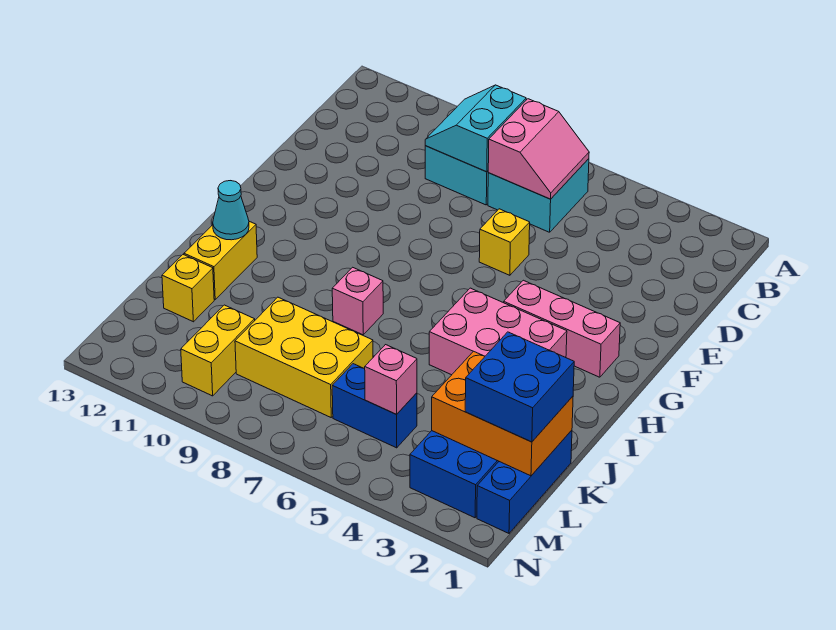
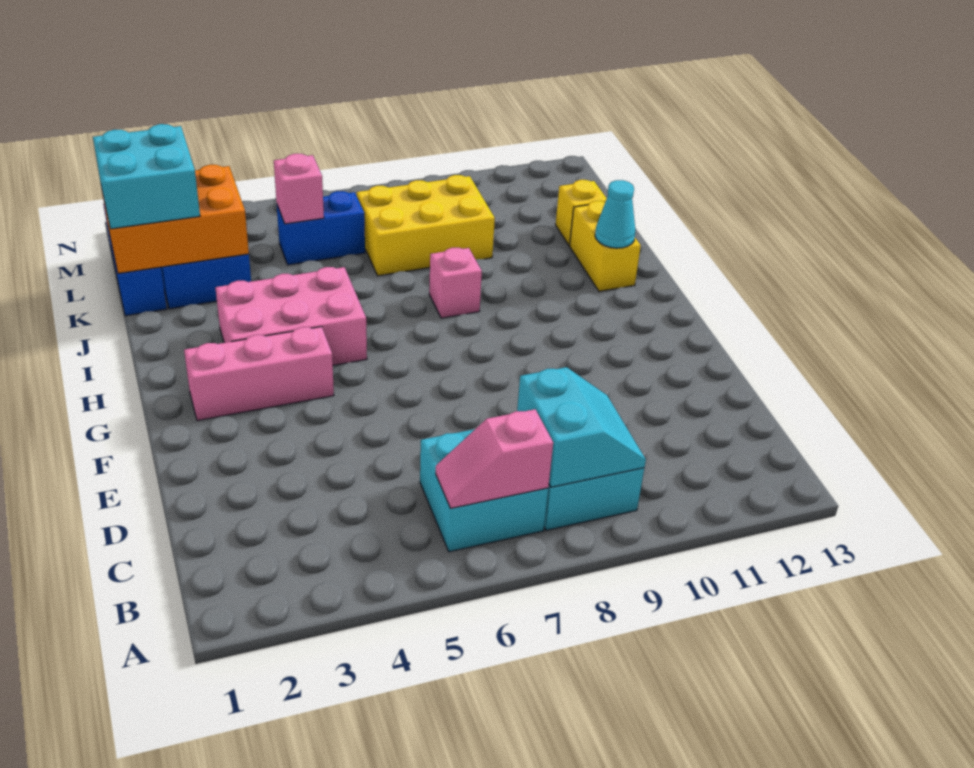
pink 2x2 slope [488,99,589,199] -> pink 1x2 slope [436,409,553,508]
yellow 1x1 brick [479,209,530,275] -> none
blue 2x2 brick [465,332,574,442] -> cyan 2x2 brick [93,124,200,229]
yellow 1x2 brick [181,305,255,396] -> none

